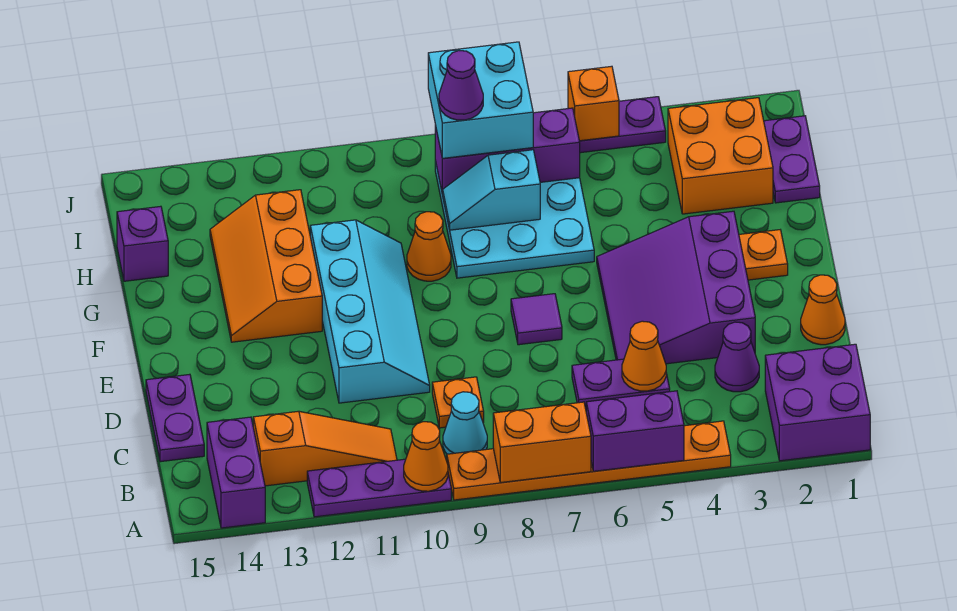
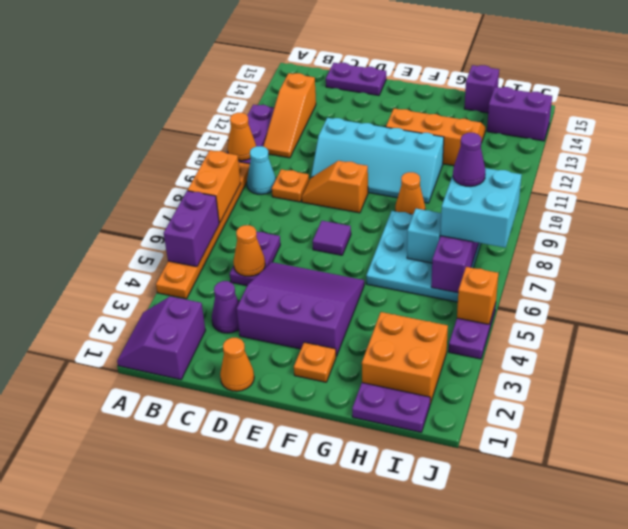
purple 2x2 brick [765,344,870,461] -> purple 2x2 slope [117,296,206,380]
purple 1x2 brick [207,417,265,528] -> purple 1x2 brick moved to [487,87,552,141]
none -> orange 1x2 slope [302,161,368,213]

